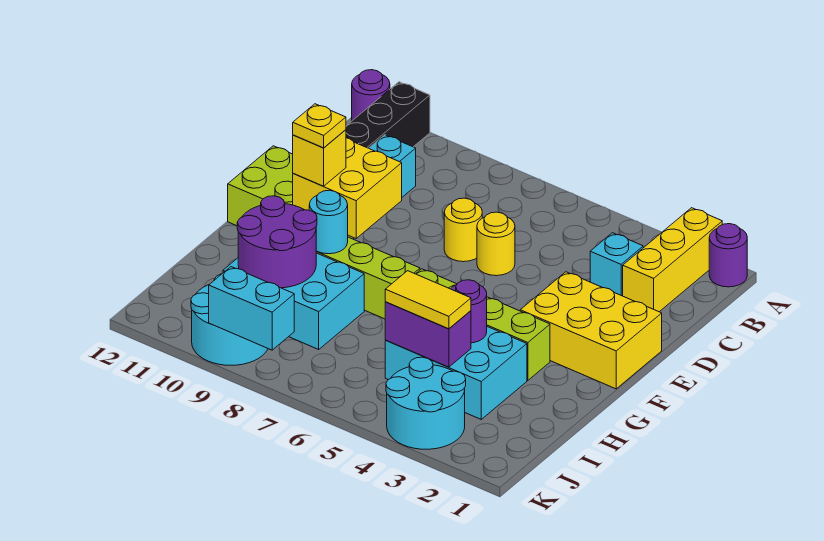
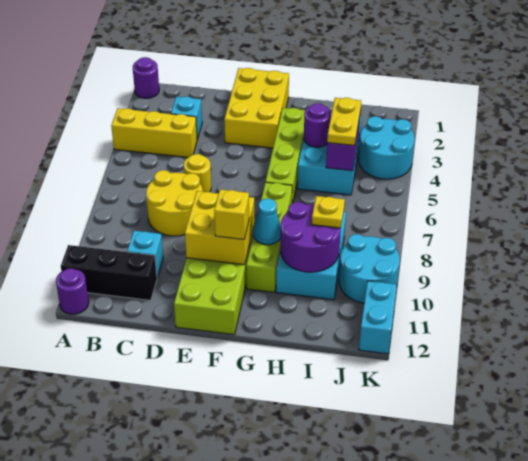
yellow 1x3 brick [623,208,722,312] -> yellow 1x3 brick moved to [111,108,197,157]
yellow 1x1 round brick [444,198,482,262] -> yellow 2x2 round brick [146,170,203,236]
yellow 1x1 plate [293,104,346,148] -> yellow 1x1 plate moved to [312,196,345,228]
cyan 1x1 round brick [309,190,348,254] -> cyan 1x1 cone [254,199,281,245]
yellow 1x2 tile [385,271,471,329] -> yellow 1x2 plate [327,98,361,146]
cyan 1x2 brick [209,267,294,350] -> cyan 1x2 brick moved to [359,281,397,354]

